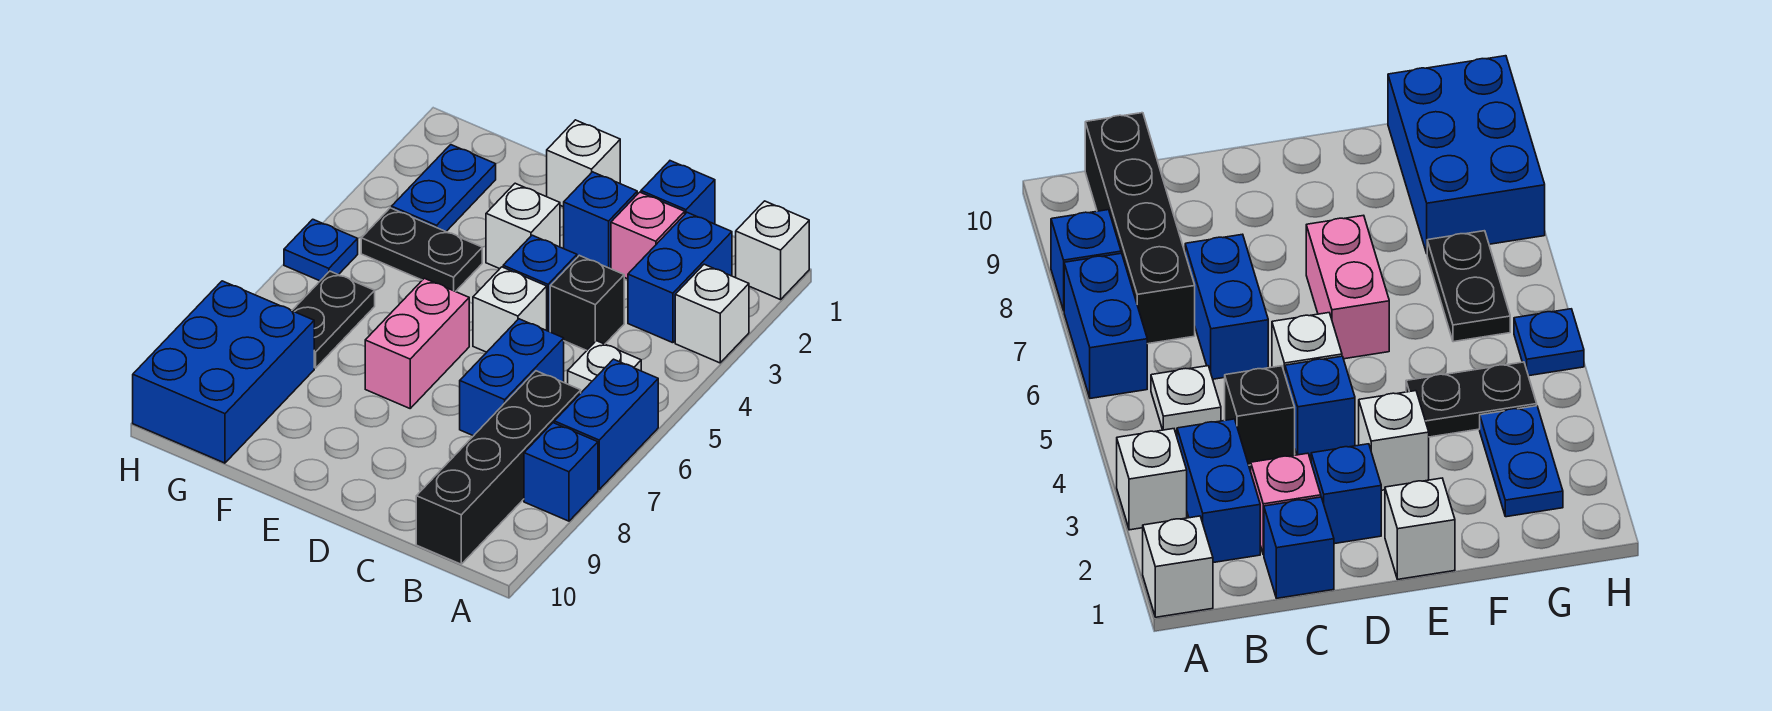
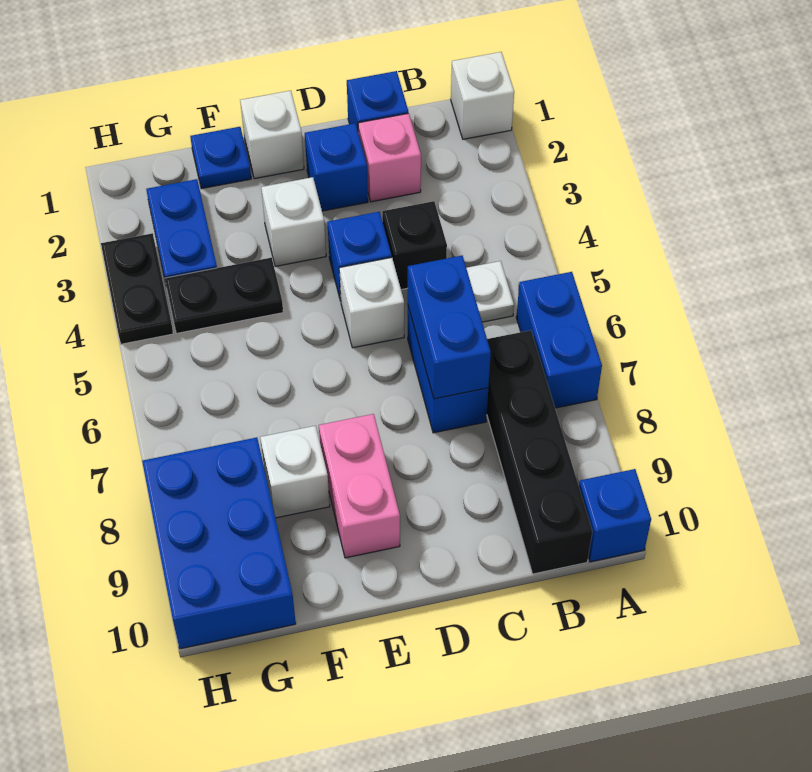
white 1x1 brick [675,264,749,363] -> white 1x1 brick moved to [260,426,330,518]
blue 1x1 brick [524,423,598,521] -> blue 1x1 brick moved to [579,469,651,562]
blue 1x2 brick [628,213,732,343] -> blue 1x2 brick moved to [408,256,491,399]
pink 1x2 brick [365,278,469,408] -> pink 1x2 brick moved to [319,414,400,558]
black 1x2 plate [292,271,375,368] -> black 1x2 plate moved to [101,233,173,344]
blue 1x1 plate [284,219,358,281] -> blue 1x1 plate moved to [190,127,251,189]

